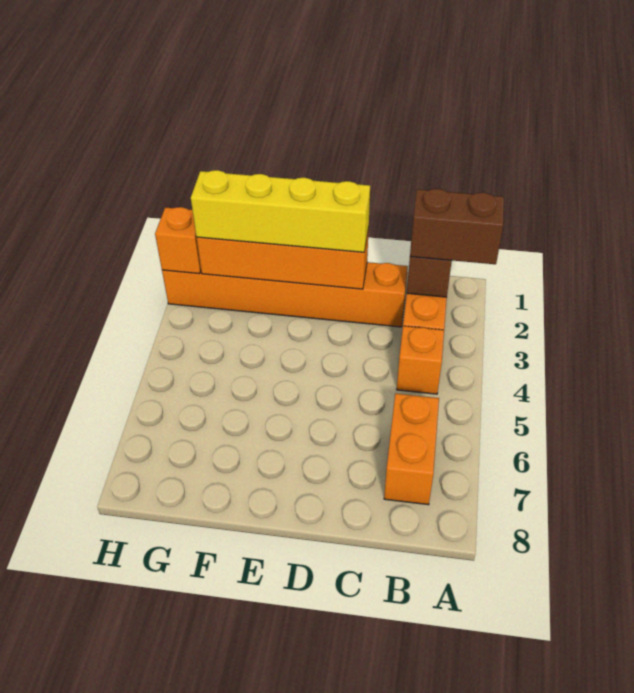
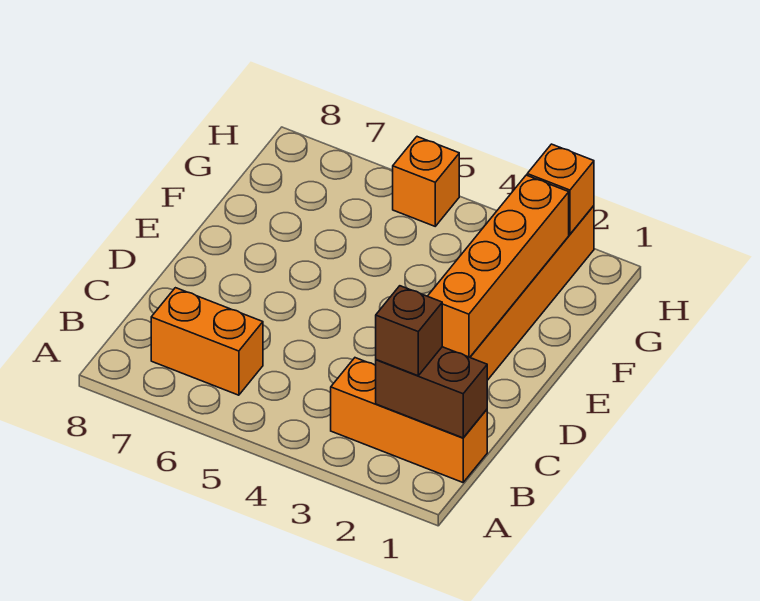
brown 1x2 brick [410,189,504,264] -> brown 1x1 brick [376,286,442,376]
orange 1x1 brick [397,326,444,394] -> orange 1x1 brick moved to [393,137,459,226]
yellow 1x4 brick [191,170,370,252] -> none

